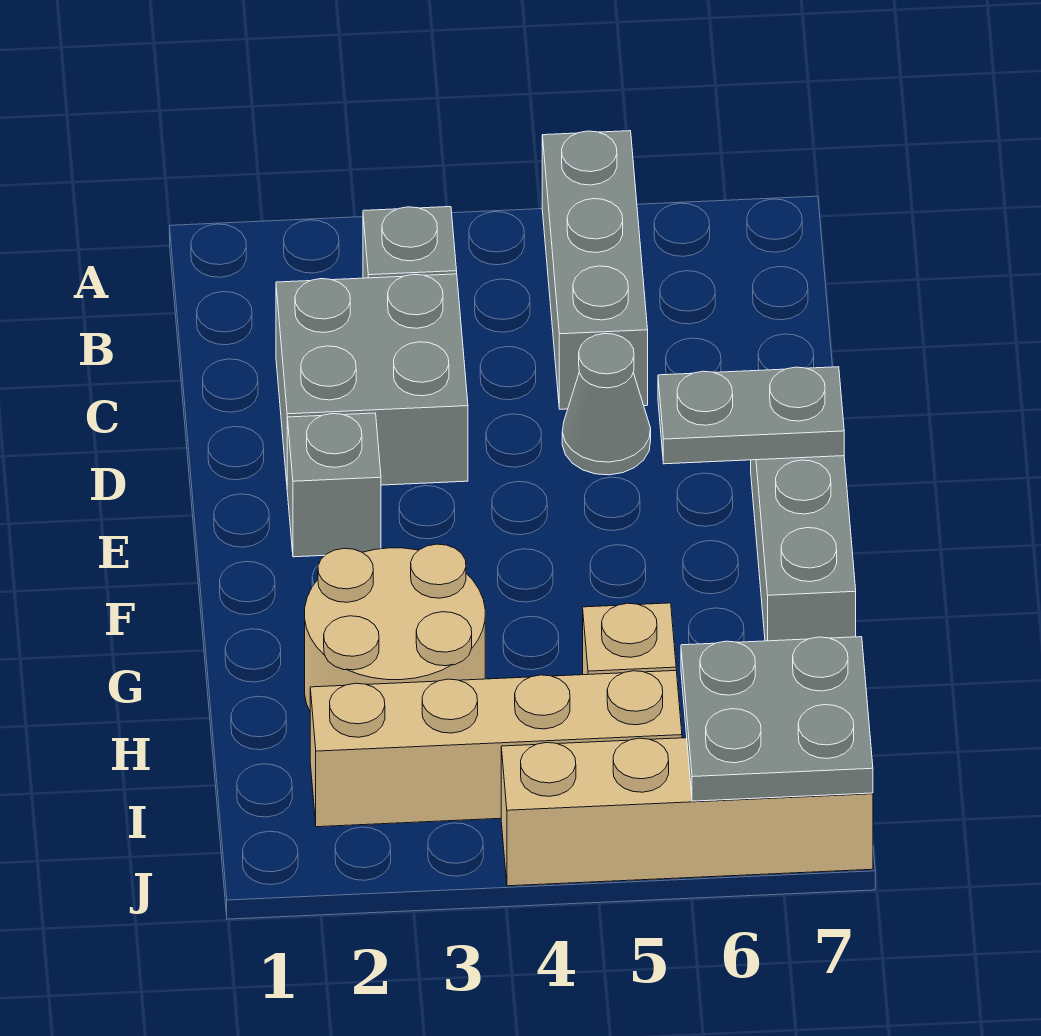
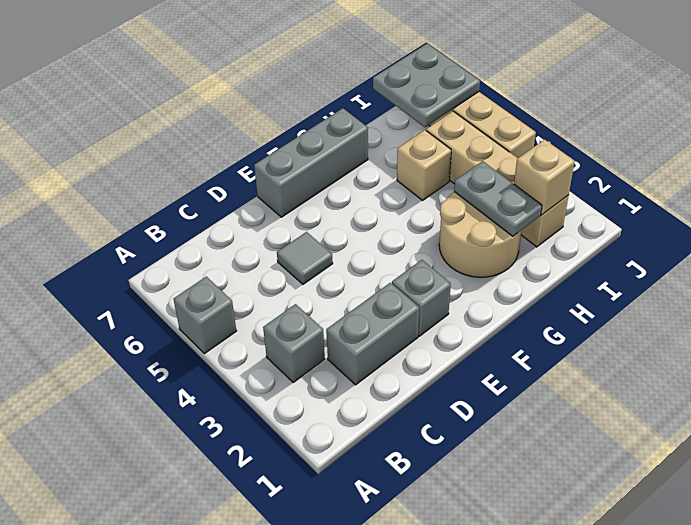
grey 1x3 brick [542,131,648,409] -> grey 1x1 brick [174,277,236,354]
grey 2x2 brick [276,274,468,485] -> grey 1x2 brick [326,283,419,385]
grey 1x1 cone [562,334,651,475] -> grey 1x1 tile [277,232,333,284]
grey 1x2 plate [658,367,844,464] -> grey 1x2 plate moved to [454,161,542,236]
none -> tan 1x1 brick [514,140,575,215]

